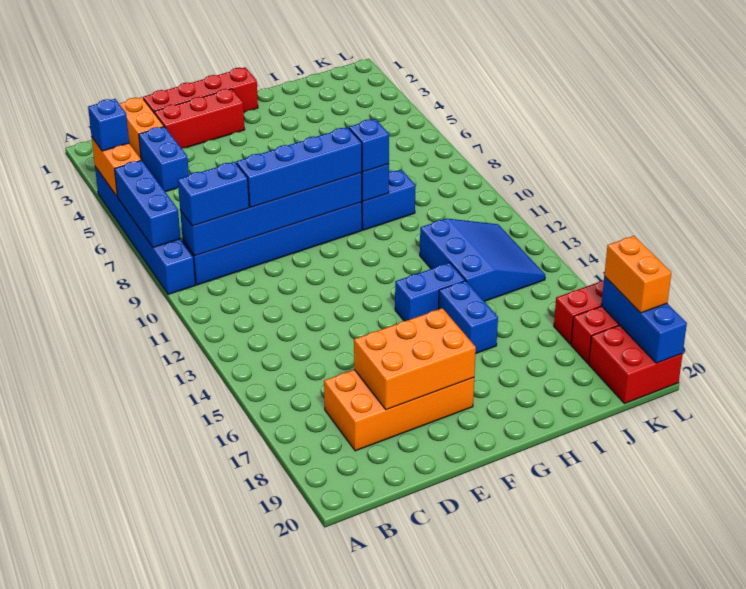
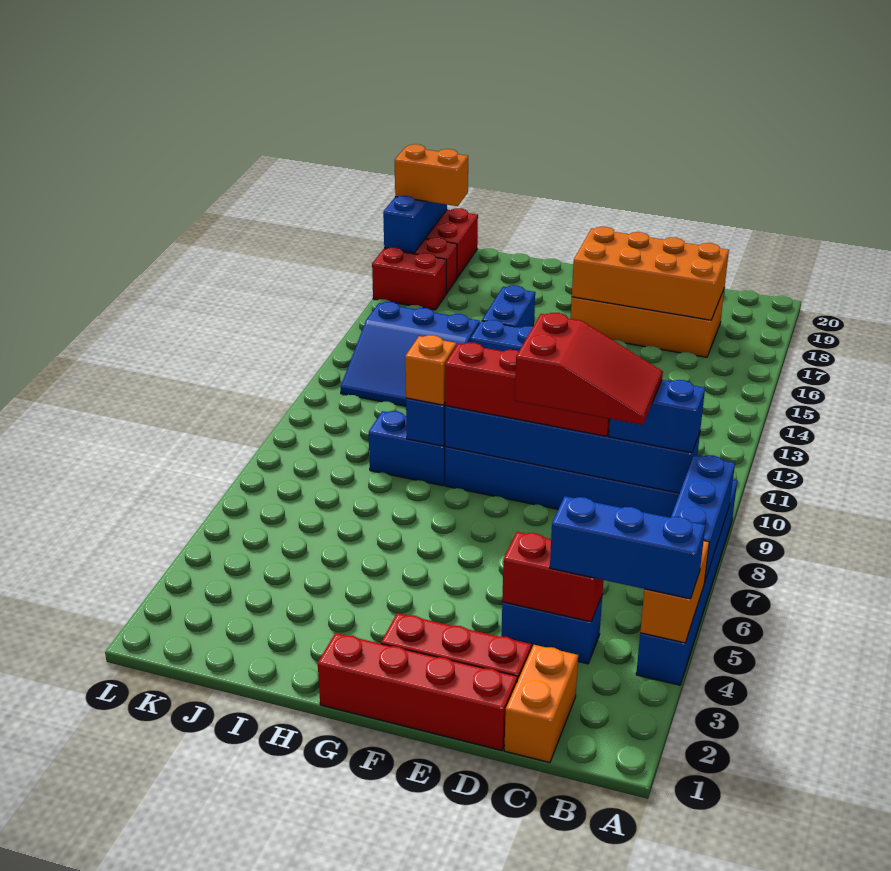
blue 1x1 brick [88,99,129,151] -> blue 1x3 brick [550,496,705,599]
blue 1x2 brick [139,127,189,192] -> blue 1x2 brick turned to [501,596,602,664]
none -> red 1x2 brick [502,532,604,622]
none -> red 2x3 slope [515,313,663,425]
blue 1x4 brick [236,127,362,207] -> red 1x4 brick [445,342,610,436]
orange 2x3 brick [354,308,476,410] -> orange 2x4 brick [572,227,729,320]
blue 1x1 brick [349,119,389,172] -> orange 1x1 brick [405,335,456,405]
blue 3x3 slope [420,219,545,301] -> blue 3x3 slope turned to [341,302,480,406]
orange 1x2 brick [604,236,671,313] -> orange 1x2 brick turned to [395,144,468,206]

